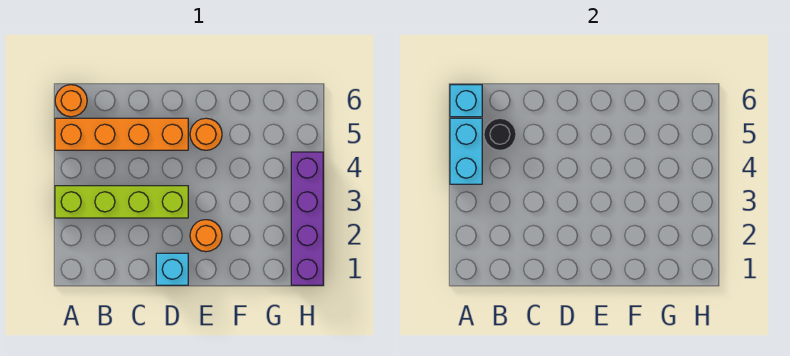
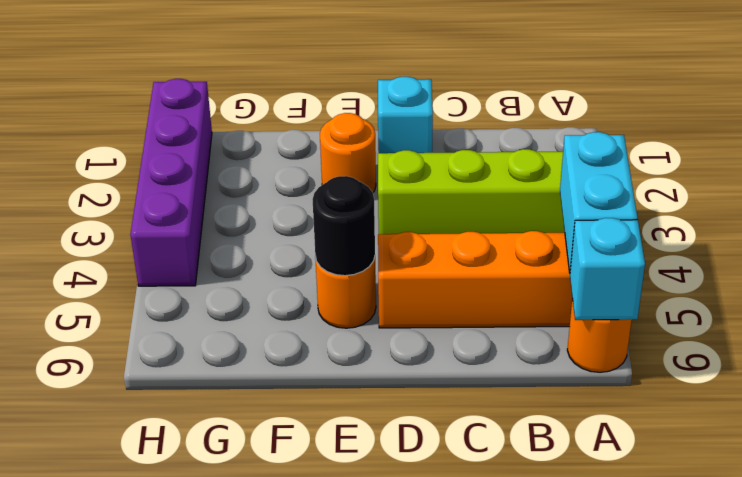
black 1x1 round brick [484,118,516,150] -> black 1x1 round brick moved to [313,176,375,276]

